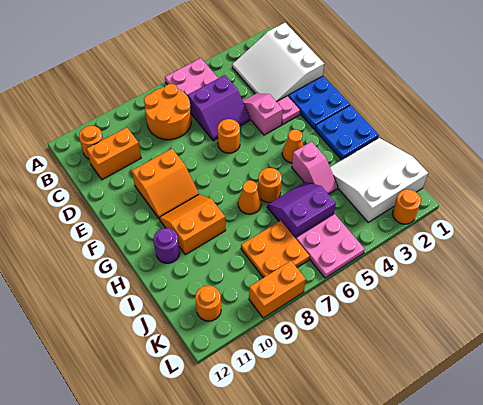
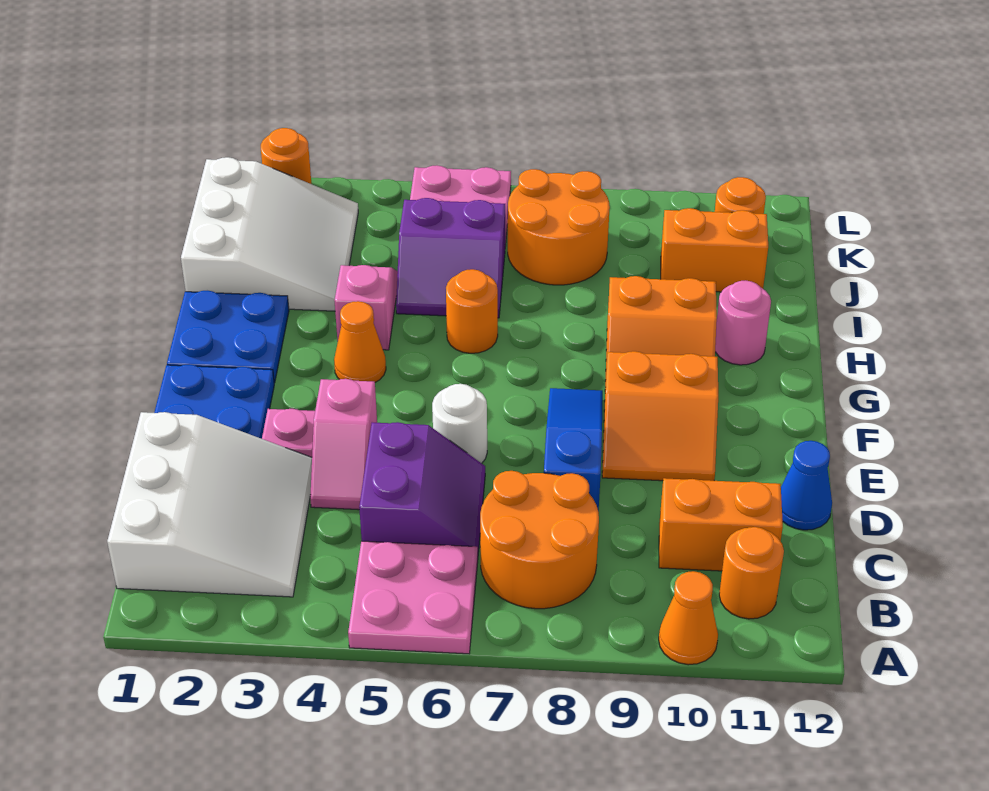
purple 2x2 slope [188,75,250,141] -> purple 2x2 slope turned to [359,422,485,552]
none -> blue 1x3 slope [544,388,603,512]
none -> blue 1x1 cone [781,441,832,530]
orange 1x1 round brick [218,119,240,153] -> white 1x1 round brick [432,384,487,463]
orange 2x2 slope [132,149,199,219] -> orange 2x2 slope turned to [602,351,718,481]
orange 1x1 cone [238,180,261,214] -> orange 1x1 cone moved to [659,571,718,665]
purple 1x1 round brick [154,228,180,263] -> pink 1x1 round brick [715,280,771,365]
white 3x3 slope [330,138,428,222] -> white 3x3 slope turned to [181,157,358,311]
orange 2x2 plate [241,221,310,278] -> orange 2x2 round brick [508,169,610,285]
orange 1x2 brick [249,261,306,318] -> orange 1x2 brick moved to [661,208,768,292]

